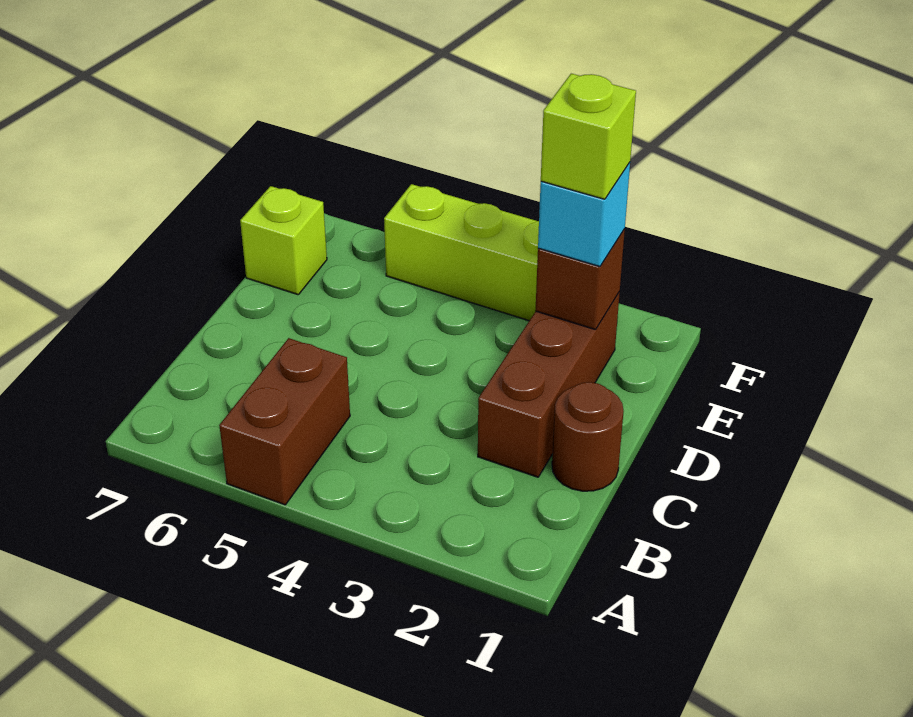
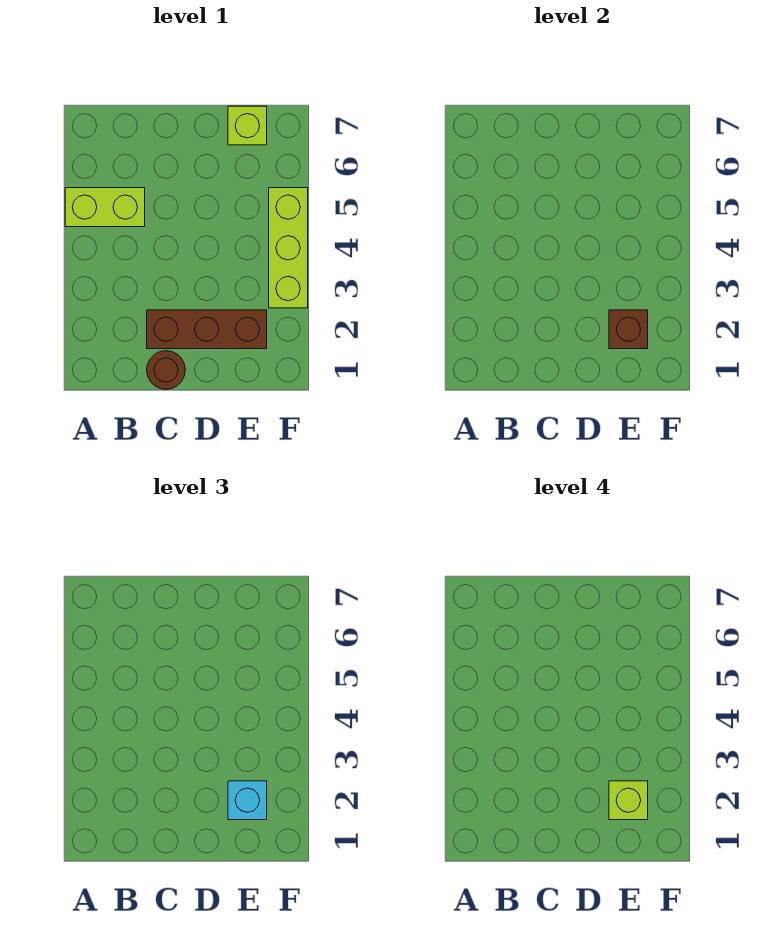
brown 1x2 brick [219,338,350,505] -> lime 1x2 brick [65,188,145,227]

